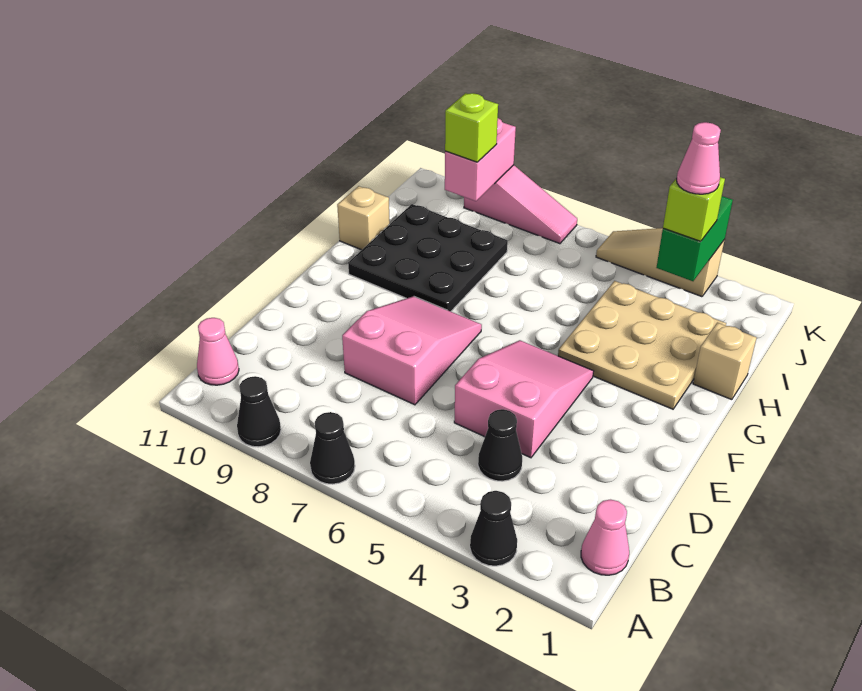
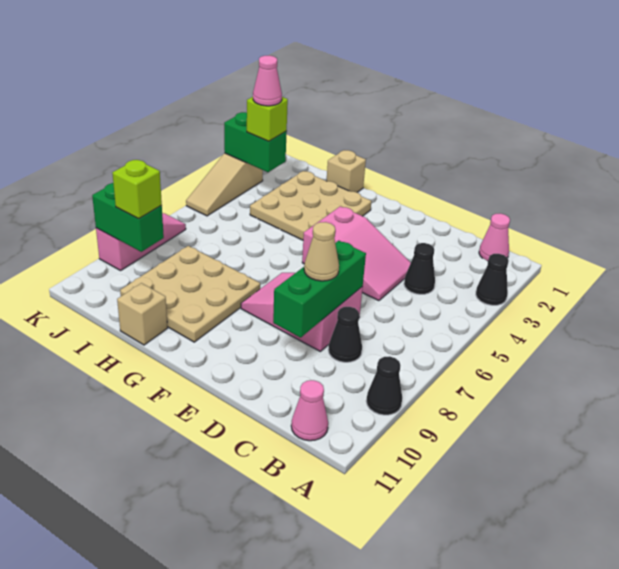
black 1x1 cone [310,412,355,484] -> black 1x1 cone moved to [328,307,362,362]
pink 2x3 slope [454,340,594,458] -> pink 2x3 slope turned to [302,206,411,301]
none -> green 1x3 brick [273,241,366,338]
none -> tan 1x1 cone [304,222,339,281]
black 3x3 plate [348,204,508,311] -> tan 3x3 plate [120,246,260,342]
pink 1x2 brick [445,118,516,201] -> green 1x2 brick [92,183,164,252]

